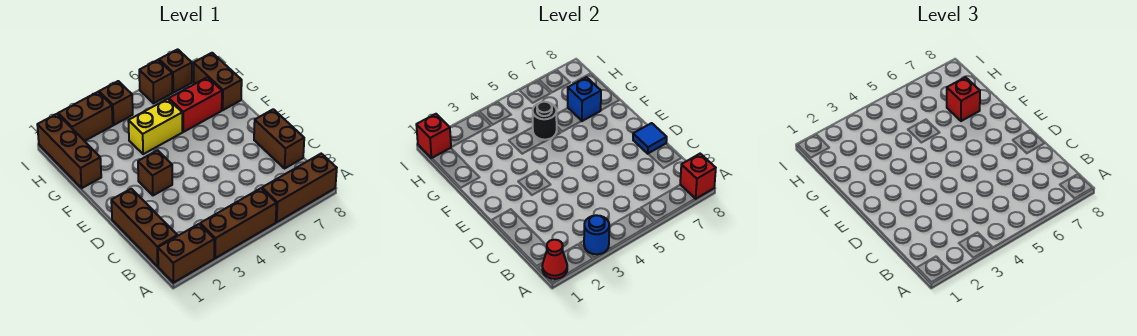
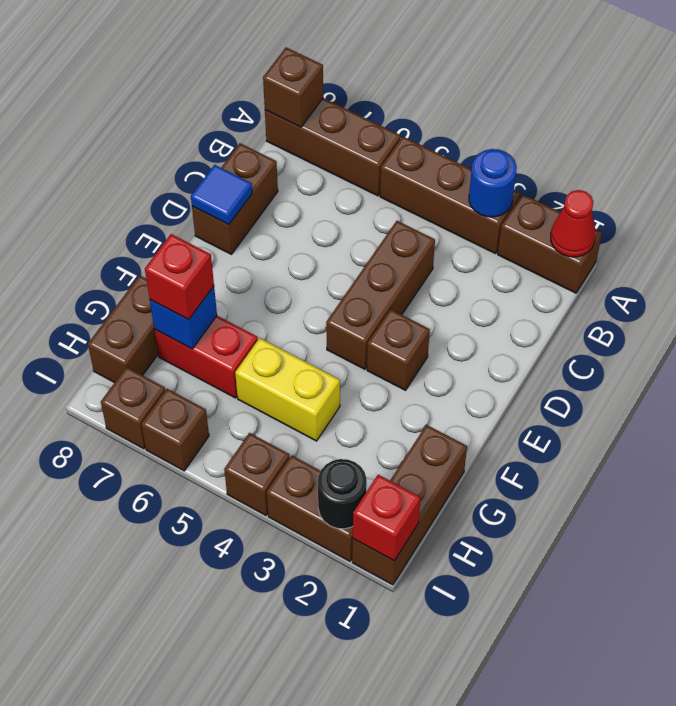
red 1x1 brick [680,154,716,199] -> brown 1x1 brick [263,47,323,127]
brown 1x3 brick [111,189,177,266] -> brown 1x3 brick moved to [326,221,435,369]
black 1x1 round brick [533,102,557,140] -> black 1x1 round brick moved to [318,459,367,529]

